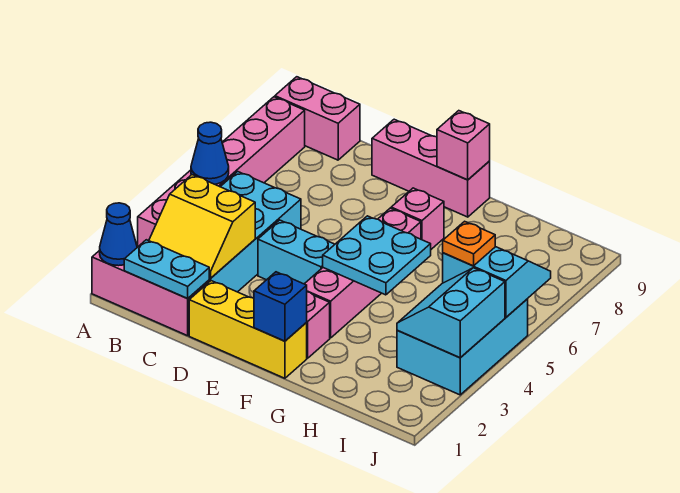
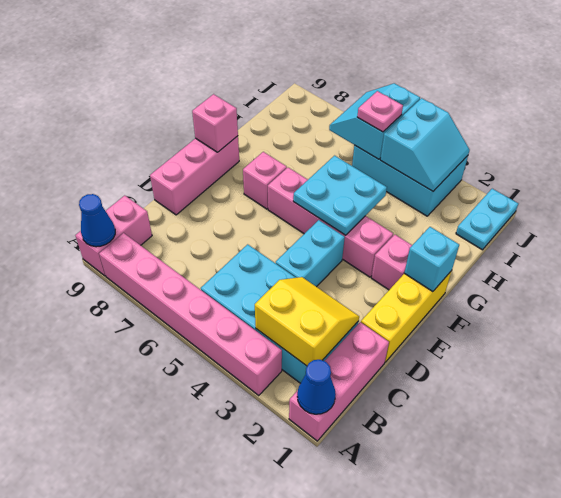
blue 1x1 cone [191,122,229,184] -> blue 1x1 cone moved to [79,194,115,247]
cyan 1x2 plate [124,240,209,299] -> cyan 1x2 plate moved to [456,189,518,250]
yellow 2x2 slope [149,175,255,278] -> yellow 2x2 slope turned to [255,277,359,366]
blue 1x1 brick [254,272,307,341] -> cyan 1x1 brick [404,227,459,292]
cyan 2x2 slope [397,268,505,358] -> cyan 2x2 slope turned to [380,98,470,191]
orange 1x1 plate [443,221,495,266] -> pink 1x1 plate [357,91,403,132]

